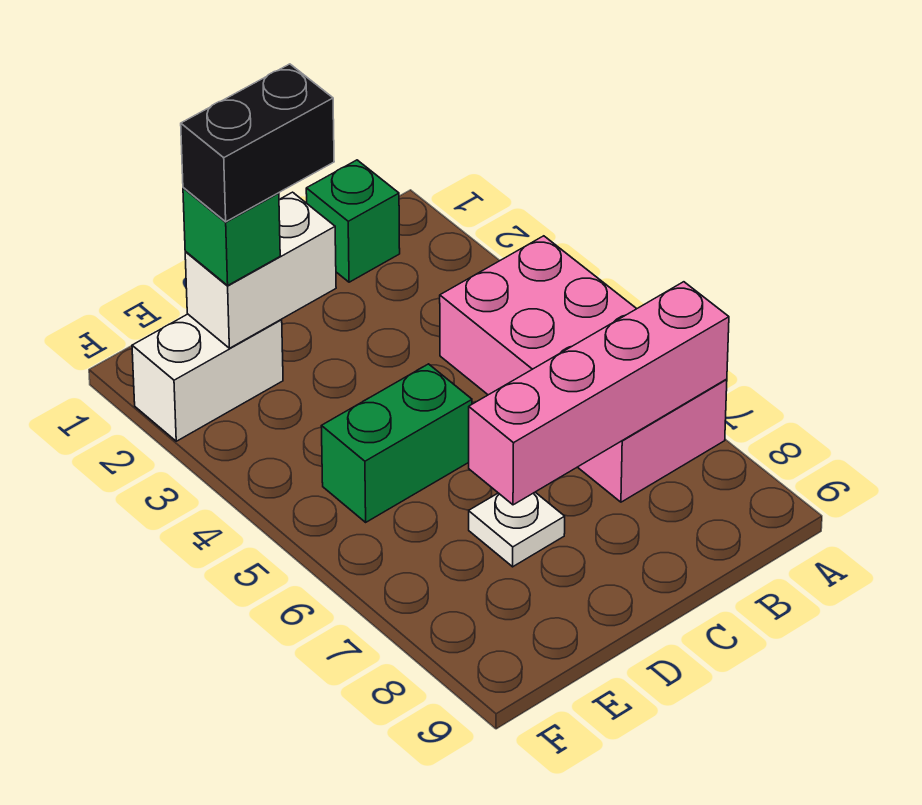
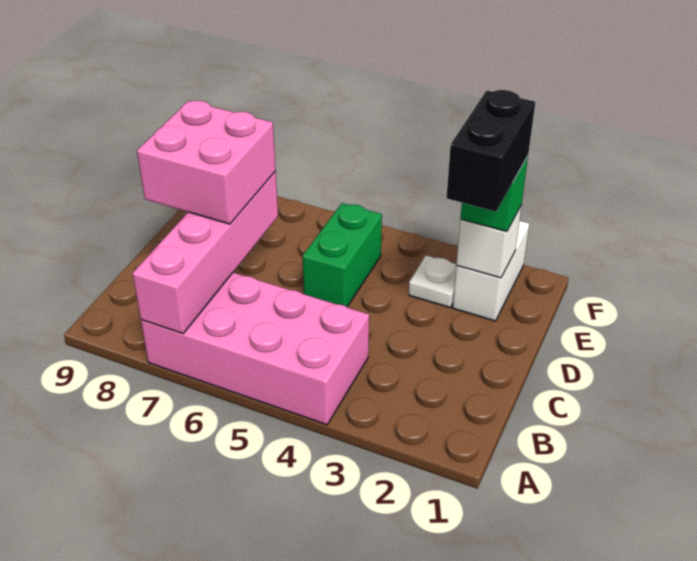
green 1x1 brick [306,160,400,282] -> none
none -> pink 2x2 brick [137,101,276,224]
white 1x2 brick [185,192,336,348] -> white 1x1 brick [456,206,521,278]
white 1x1 plate [469,492,565,567] -> white 1x1 plate moved to [409,255,456,307]

